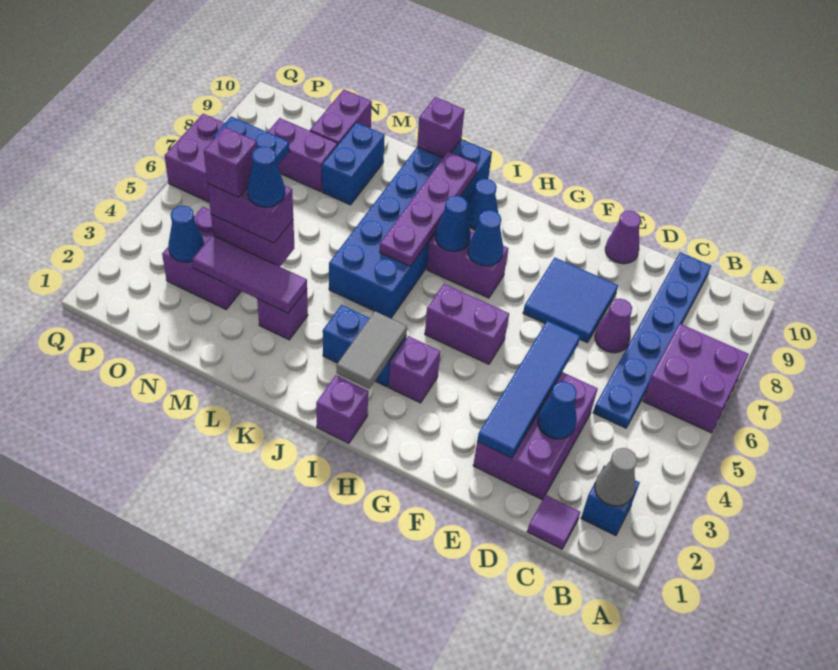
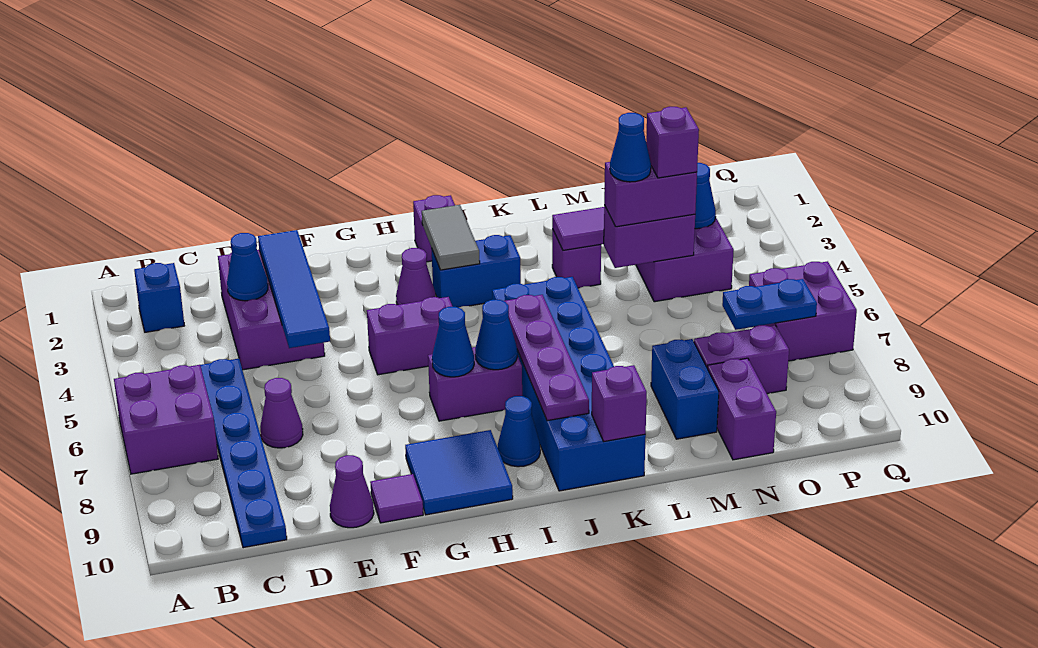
grey 1x1 cone [595,448,637,506] -> none
purple 1x1 tile [527,495,580,549] -> purple 1x1 tile moved to [370,474,423,523]
blue 2x2 tile [523,258,618,343] -> blue 2x2 tile moved to [405,430,513,515]
purple 1x1 brick [389,336,440,403] -> purple 1x1 cone [396,248,436,305]

